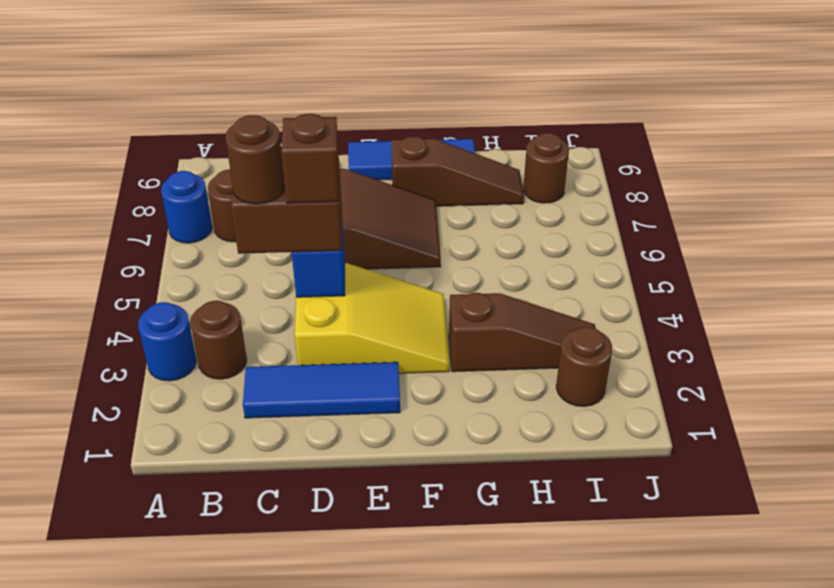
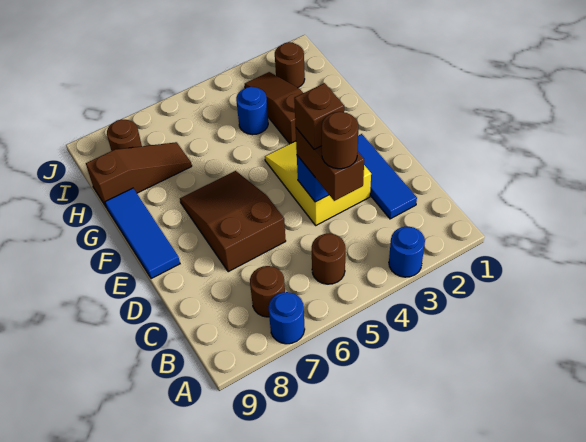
brown 1x1 round brick [191,301,247,379] -> brown 1x1 round brick moved to [312,234,345,284]
brown 1x3 slope [392,137,524,206] -> brown 1x3 slope turned to [86,142,192,208]
none -> blue 1x1 round brick [236,87,268,135]

